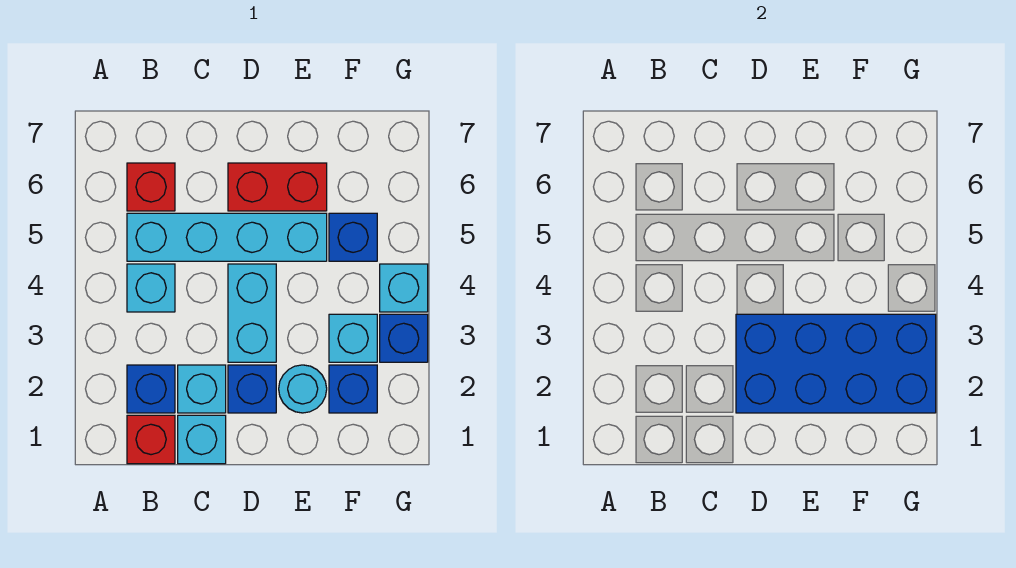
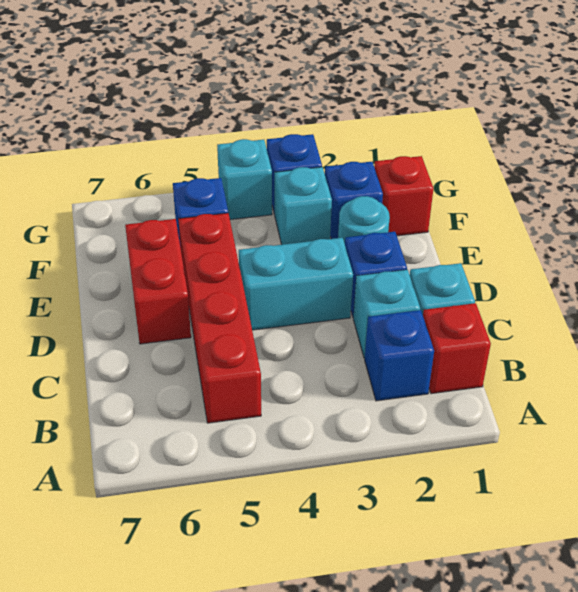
cyan 1x1 brick [127,264,175,312] -> none
cyan 1x4 brick [127,213,327,261] -> red 1x4 brick [178,213,261,423]
red 1x1 brick [127,163,175,211] -> red 1x1 brick moved to [374,156,434,236]
blue 2x4 brick [736,314,936,413] -> none

